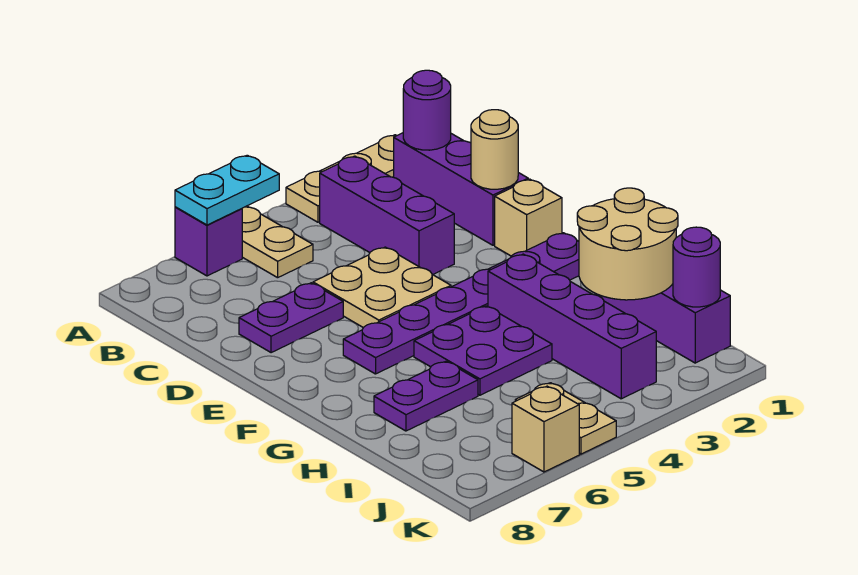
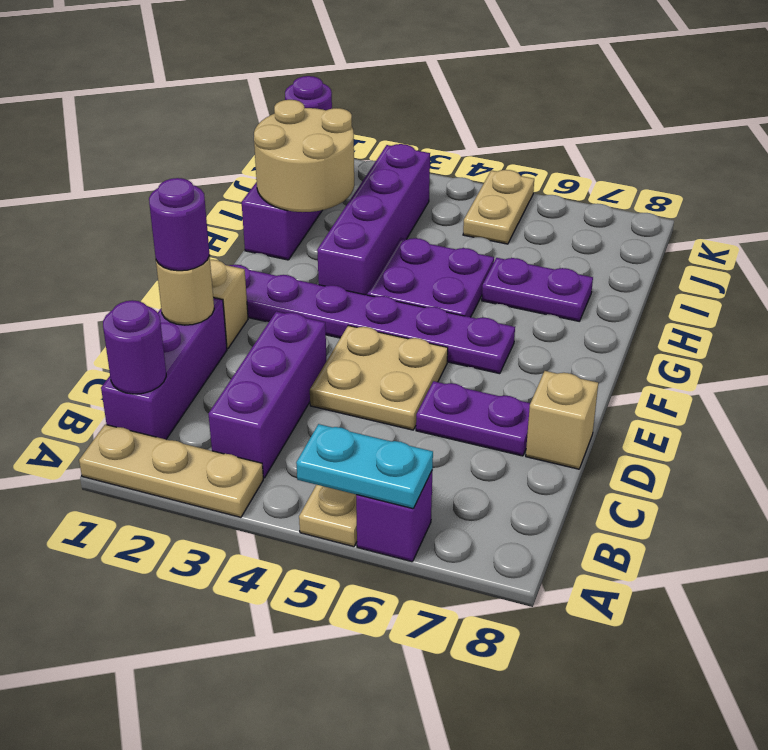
none -> purple 1x1 round brick [149,178,210,271]
tan 1x1 brick [512,386,579,472] -> tan 1x1 brick moved to [526,371,598,469]

